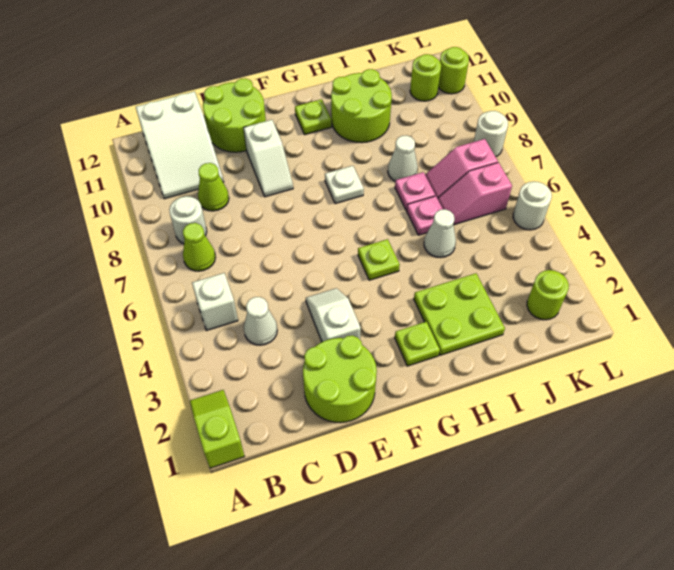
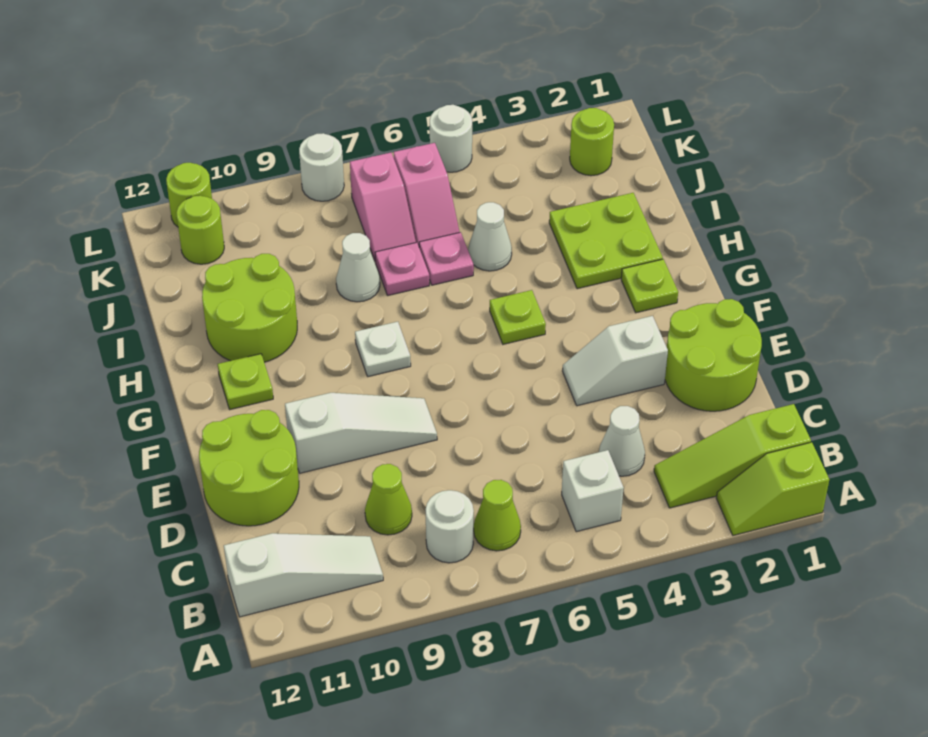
none -> lime 1x3 slope [654,404,811,508]
white 2x3 slope [136,91,224,199] -> white 1x3 slope [224,533,383,617]
white 1x2 slope [244,120,293,197] -> white 1x3 slope [285,393,437,473]

